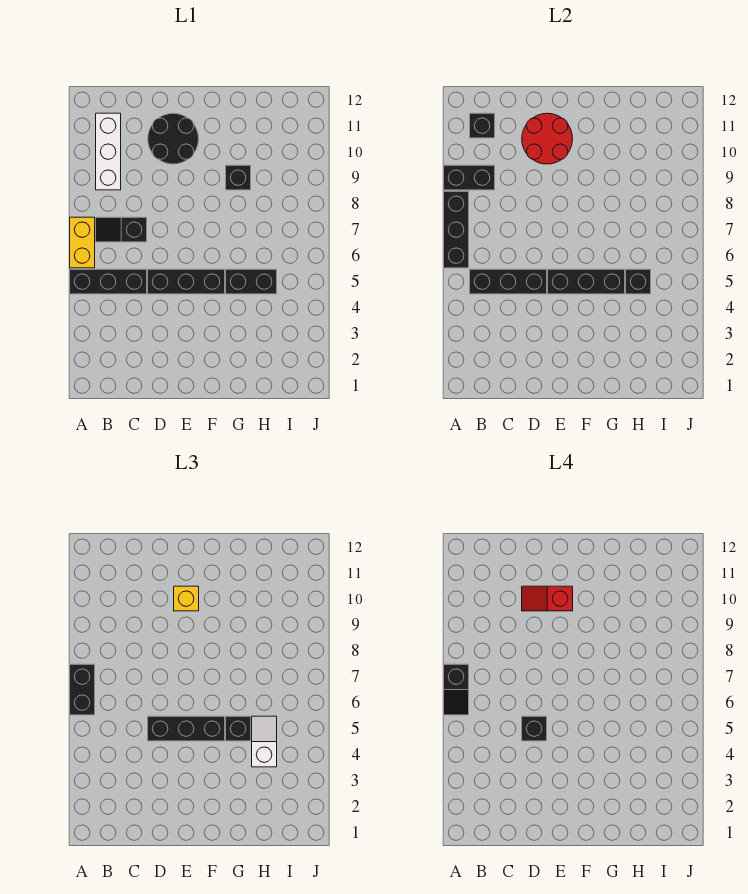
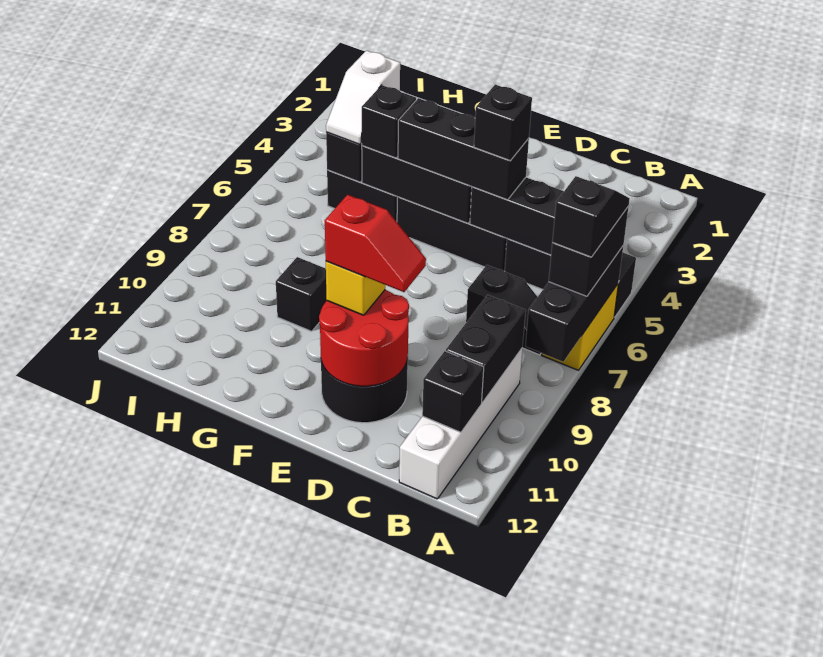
black 1x2 brick [444,165,495,190] -> black 1x2 brick turned to [446,295,526,403]
white 1x3 brick [96,113,121,190] -> white 1x4 brick [399,349,522,499]

